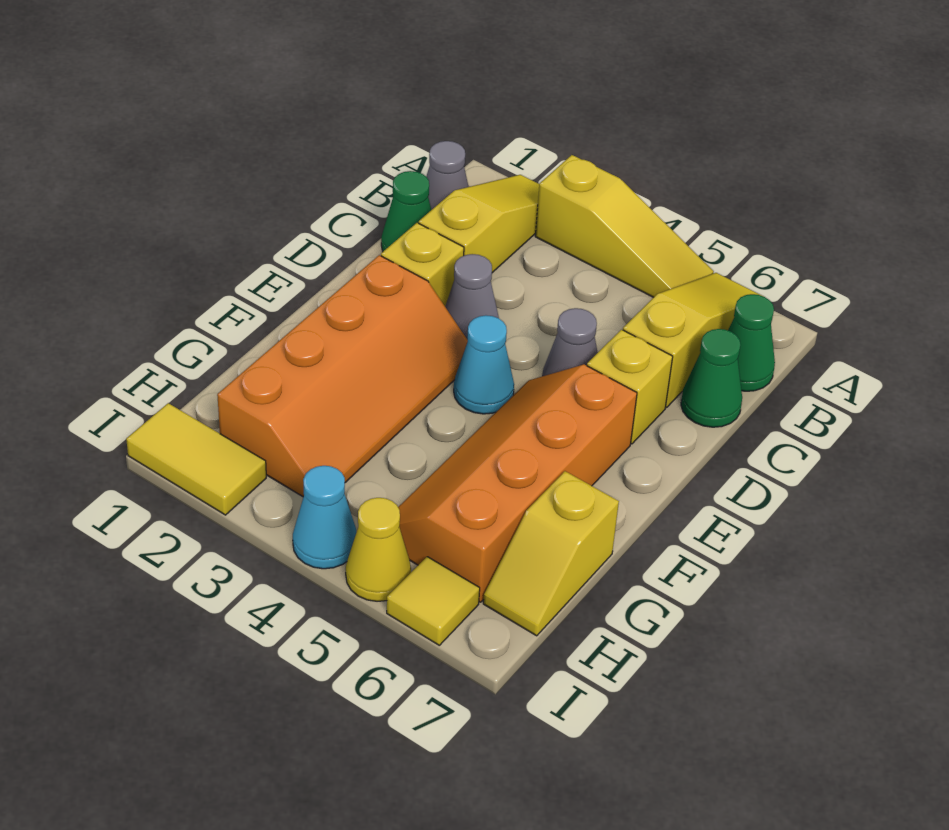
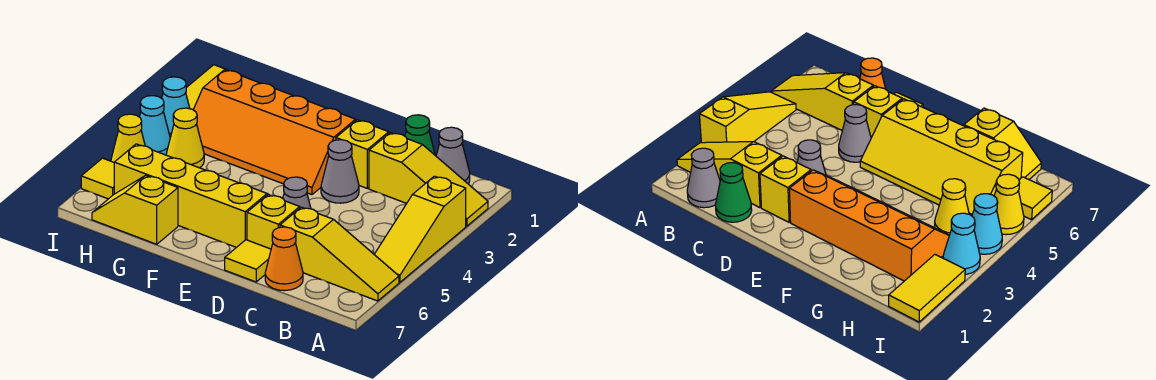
green 1x1 cone [728,294,775,391] -> none
green 1x1 cone [681,329,742,427] -> orange 1x1 cone [265,227,303,291]
none -> yellow 1x1 tile [225,240,271,282]
cyan 1x1 cone [454,315,514,414] -> cyan 1x1 cone moved to [162,77,190,138]
orange 2x4 slope [398,365,637,602] -> yellow 2x4 slope [114,144,268,247]
none -> yellow 1x1 cone [166,108,204,168]

